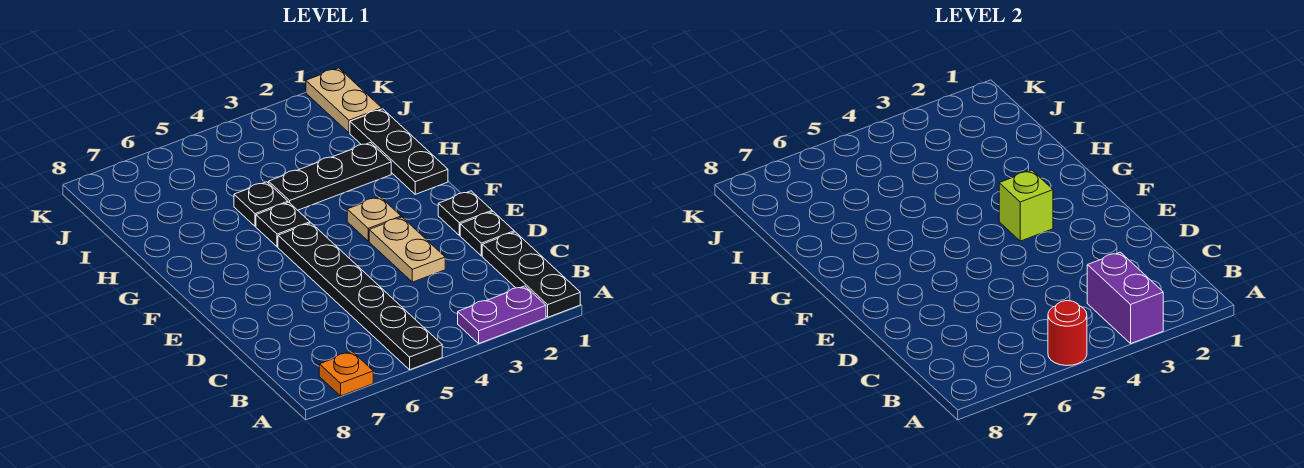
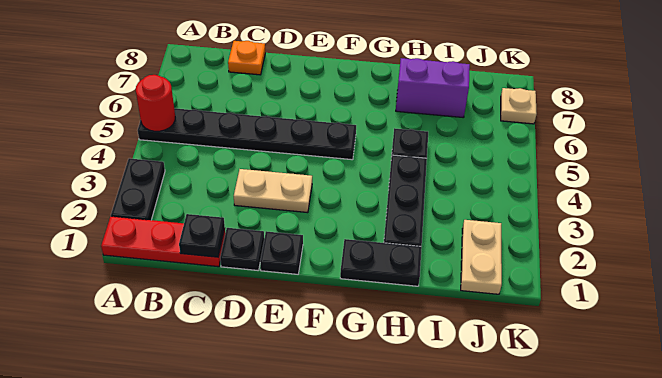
black 1x3 plate [482,232,580,317] -> red 1x3 plate [101,216,225,267]
purple 1x2 plate [458,286,546,343] -> black 1x2 plate [111,158,165,220]
purple 1x2 brick [1087,252,1163,343] -> purple 1x2 brick moved to [396,58,470,118]
orange 1x1 plate [319,352,373,396] -> orange 1x1 plate moved to [228,41,265,75]
tan 1x1 plate [347,197,401,241] -> tan 1x1 plate moved to [501,88,537,124]
lime 1x1 brick [999,170,1053,241] -> none
black 1x3 plate [350,109,448,194] -> black 1x2 plate [340,239,422,286]
black 1x1 plate [256,202,310,247] -> black 1x1 plate moved to [179,214,225,257]
tan 1x2 plate [306,68,382,133] -> tan 1x2 plate turned to [461,220,502,294]

